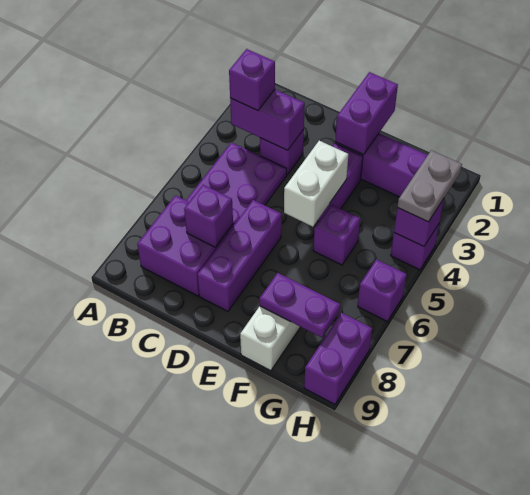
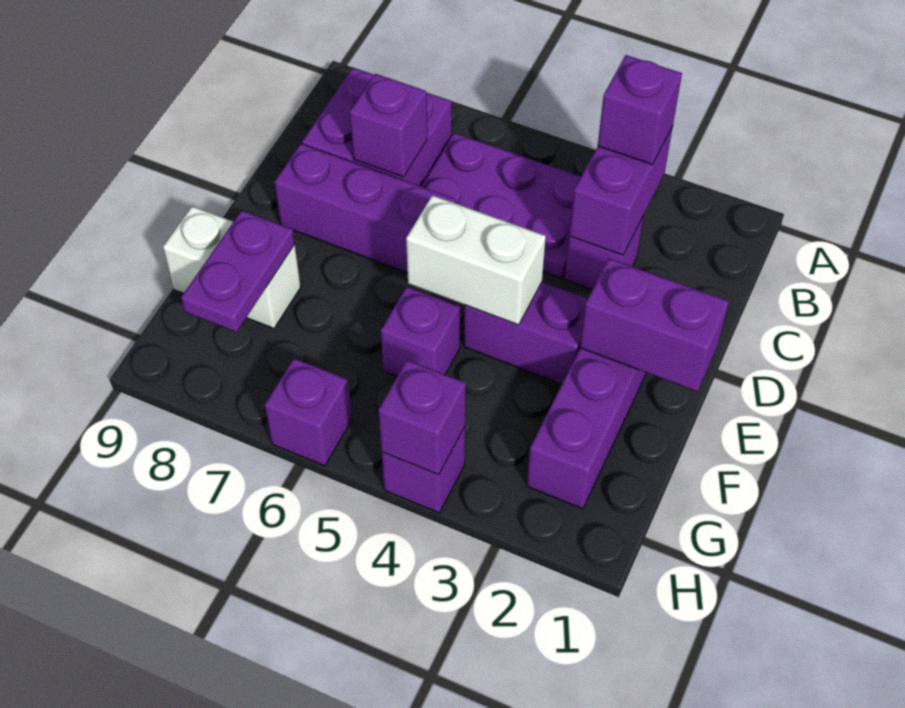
grey 1x2 plate [397,150,462,222] -> none
purple 1x2 brick [304,313,372,404] -> none

